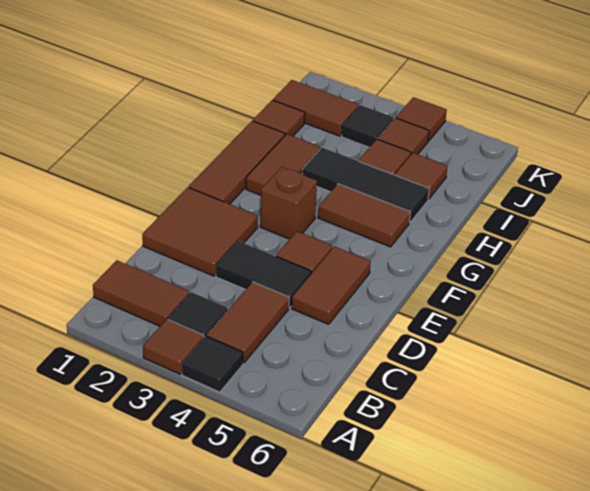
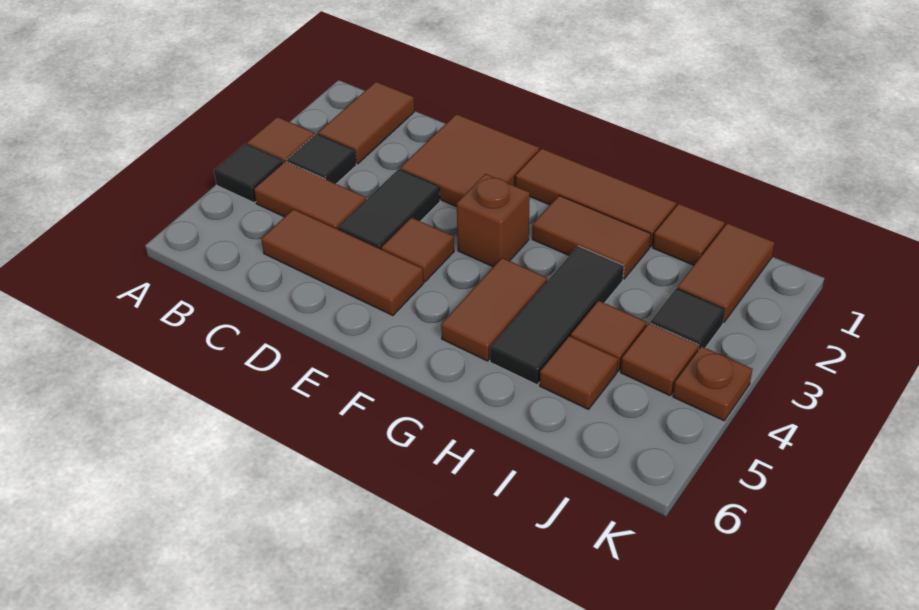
brown 1x2 tile [292,246,371,324] -> brown 1x3 tile [261,209,424,316]
brown 1x1 tile [396,97,447,141] -> brown 1x1 plate [673,346,753,421]

